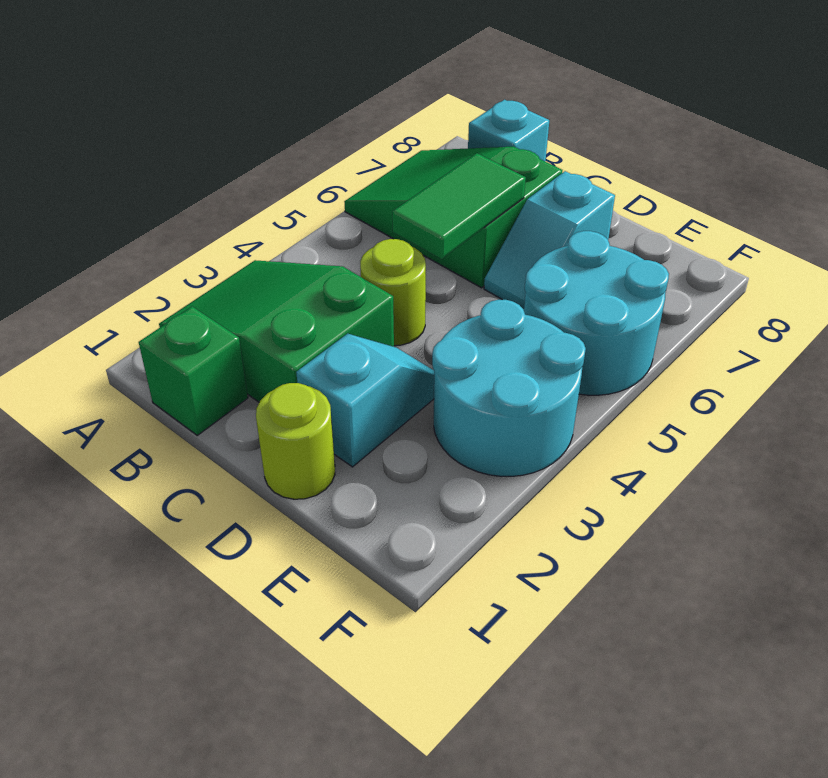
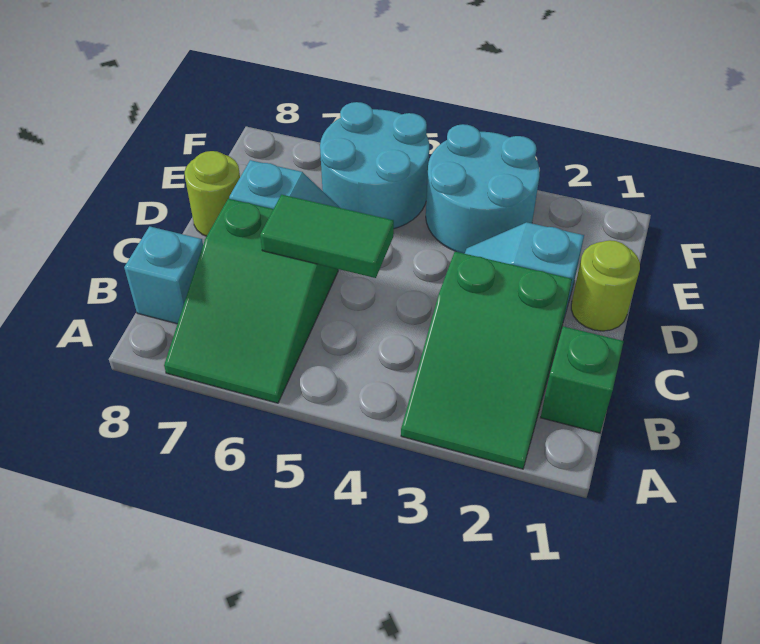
lime 1x1 round brick [360,239,426,346] -> lime 1x1 round brick moved to [185,151,240,236]

